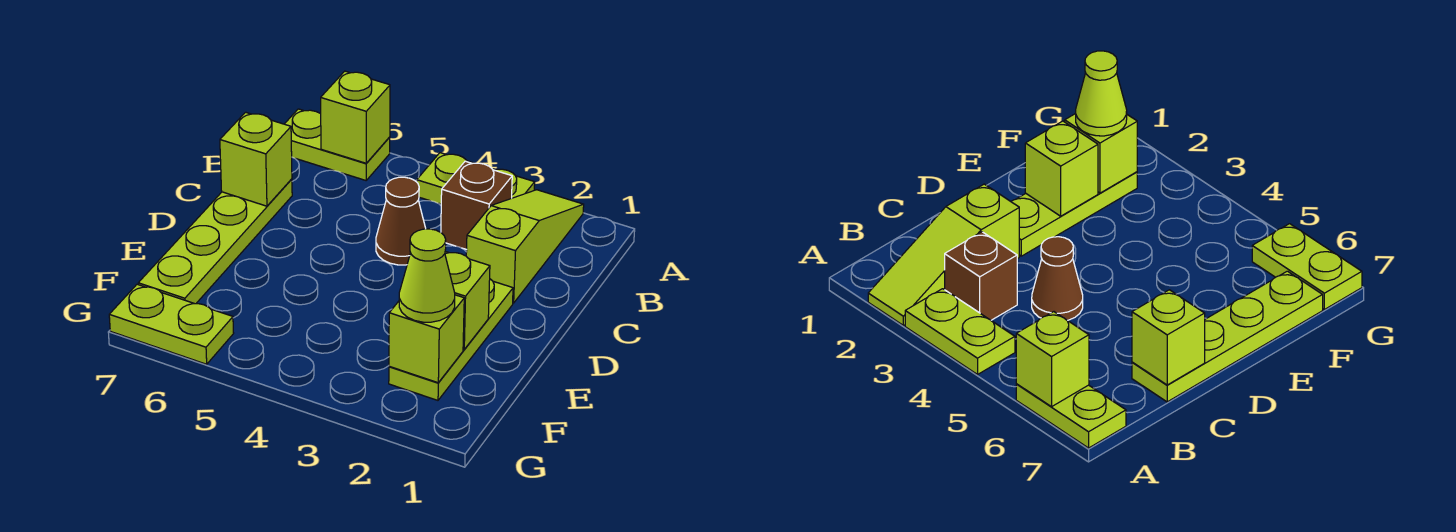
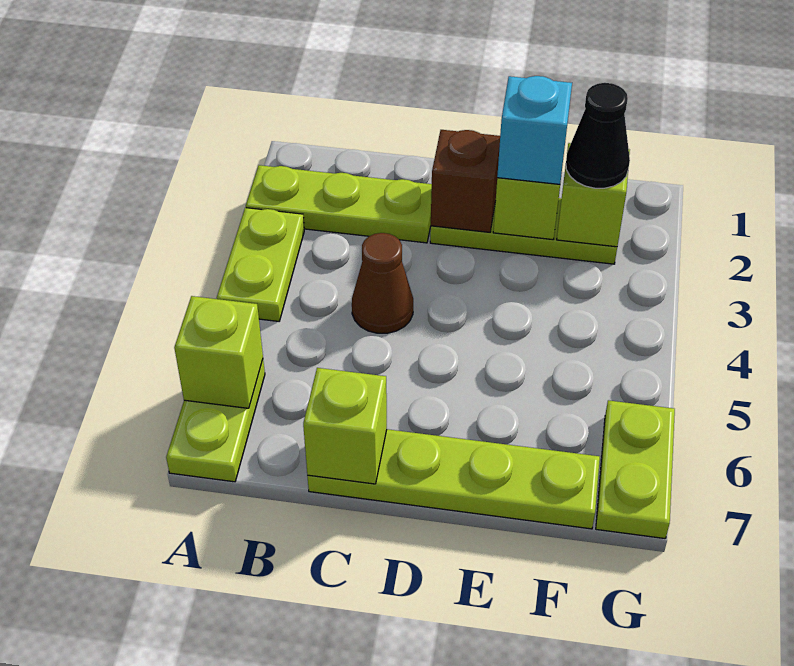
lime 1x3 slope [466,190,584,303] -> lime 1x3 plate [246,165,432,243]
brown 1x1 brick [441,161,512,250] -> brown 1x1 brick moved to [431,130,500,232]
none -> cyan 1x1 brick [497,76,572,184]
lime 1x1 cone [399,229,455,322] -> black 1x1 cone [566,83,630,188]

